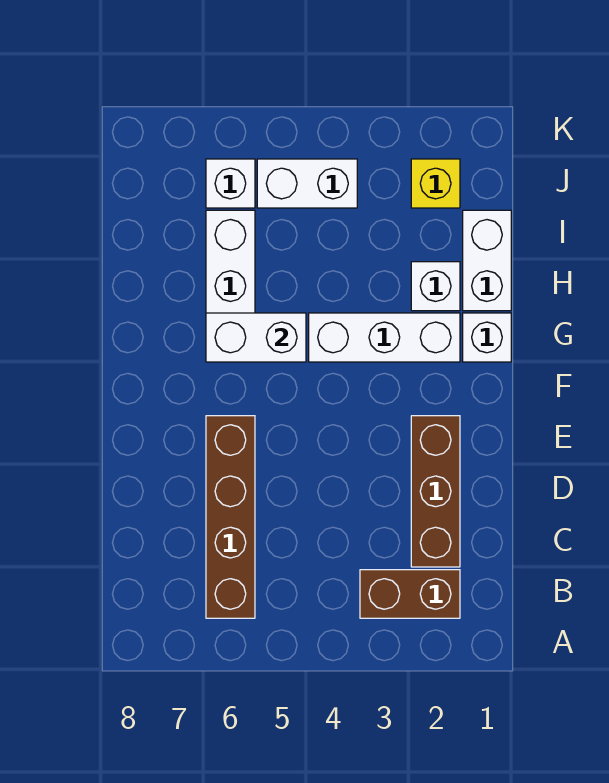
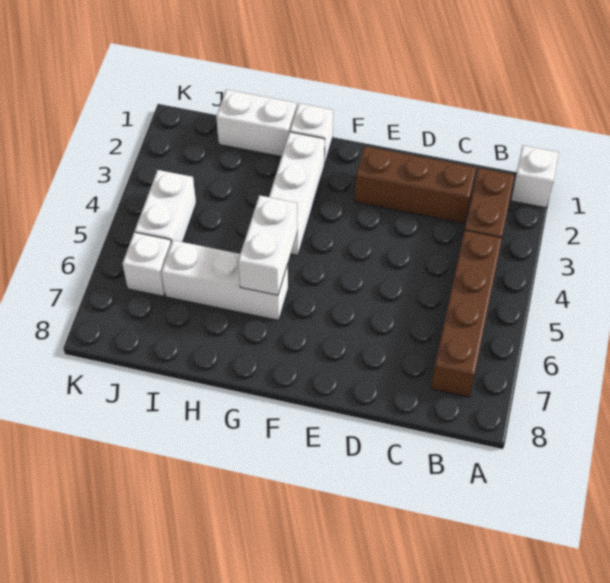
brown 1x4 brick [206,416,255,618] -> brown 1x4 brick turned to [431,230,502,397]
white 1x1 brick [411,262,460,311] -> white 1x1 brick moved to [511,146,559,208]
yellow 1x1 brick [411,159,460,208] -> none

